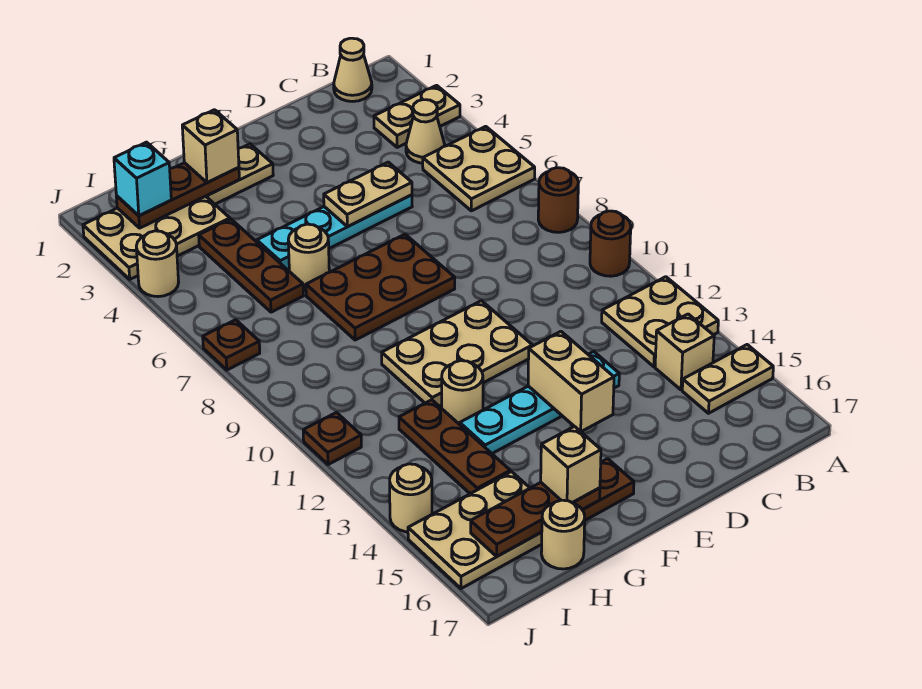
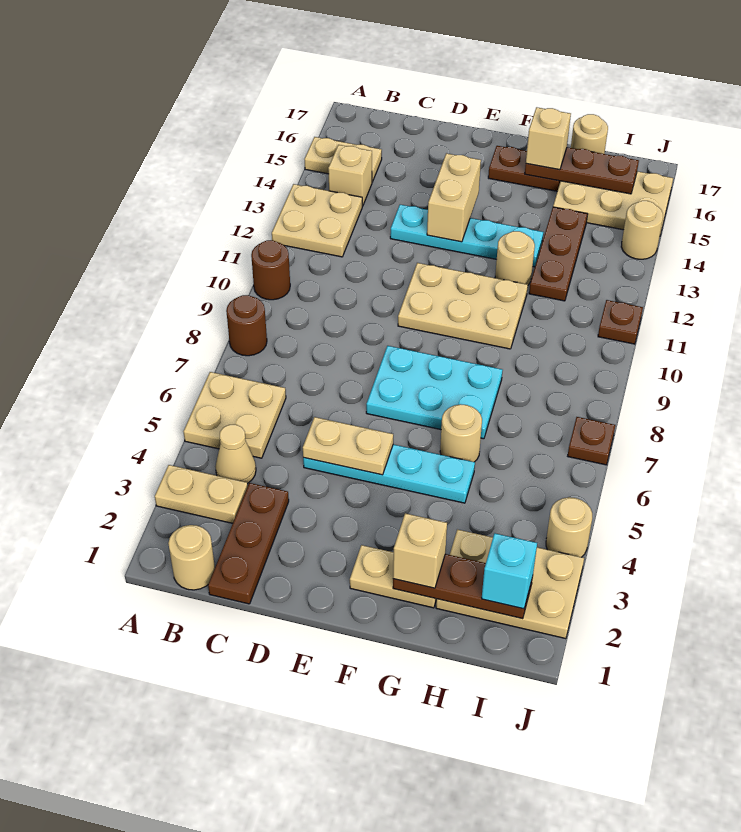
tan 1x1 cone [334,38,372,101] -> tan 1x1 round brick [168,525,215,590]
brown 2x3 plate [306,234,455,340] -> cyan 2x3 plate [366,346,503,439]
brown 1x3 plate [199,219,303,312] -> brown 1x3 plate moved to [208,483,289,604]

